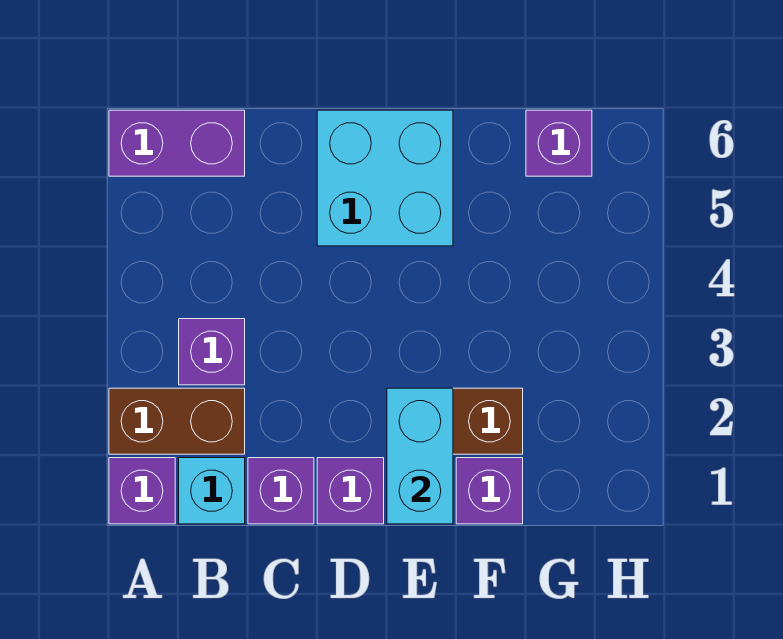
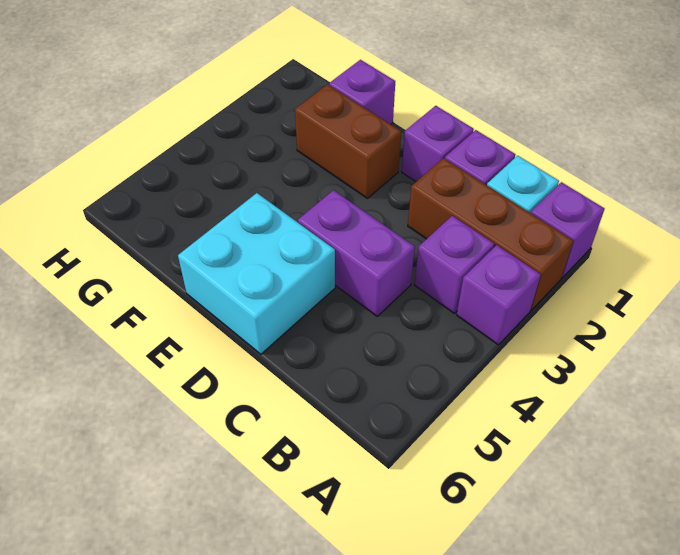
brown 1x2 brick [109,388,245,454] -> brown 1x3 brick [408,158,573,310]
purple 1x2 brick [109,110,245,176] -> purple 1x2 brick moved to [298,190,415,316]
cyan 1x2 brick [387,388,453,524] -> none
purple 1x1 brick [526,110,592,176] -> purple 1x1 brick moved to [457,245,541,345]

